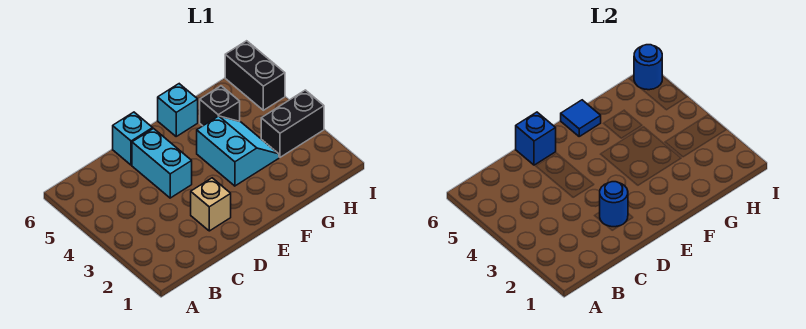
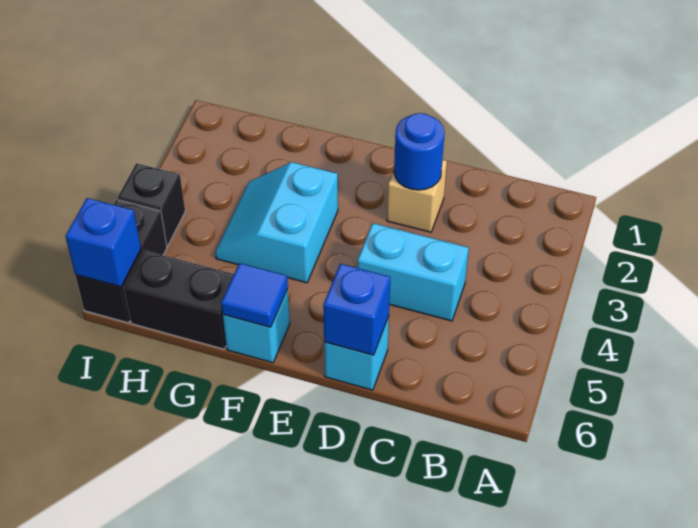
cyan 1x2 brick [132,129,192,198] -> cyan 1x2 brick turned to [357,223,469,321]
black 1x1 brick [200,86,240,126] -> black 1x1 brick moved to [117,163,185,246]
black 1x2 brick [261,90,324,157] -> black 1x2 brick moved to [124,250,234,349]
blue 1x1 round brick [634,45,662,90] -> blue 1x1 brick [66,198,141,287]

